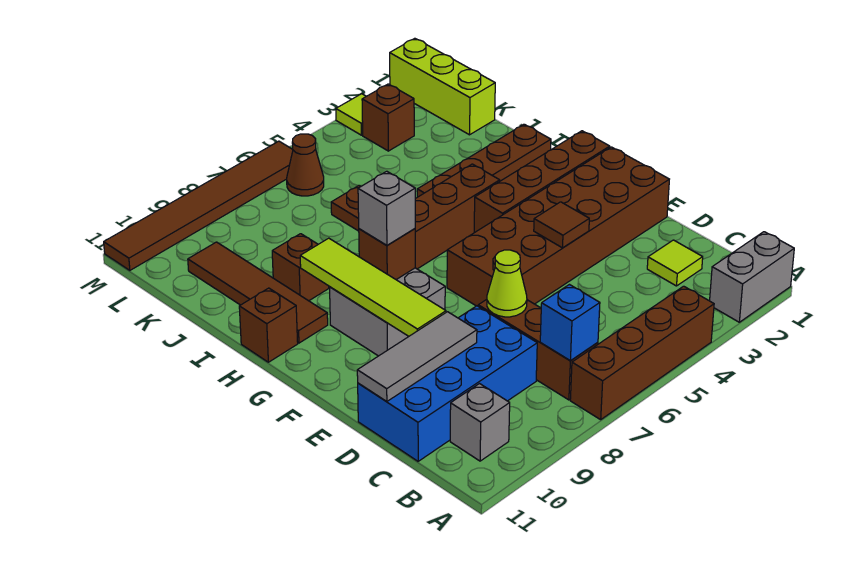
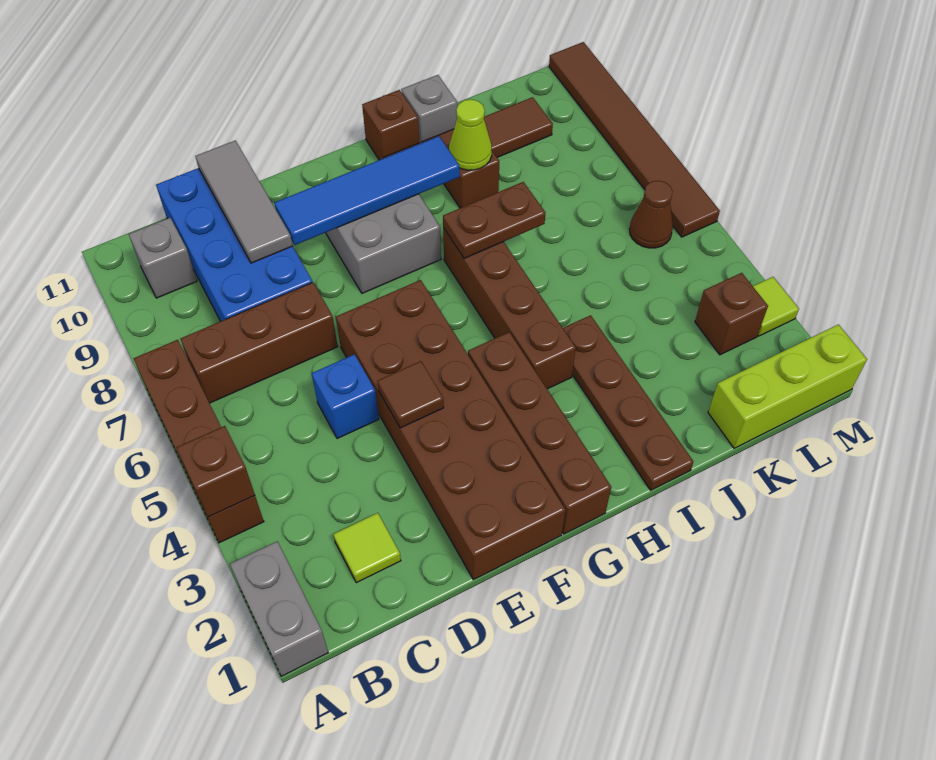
blue 1x1 brick [540,285,600,361] -> blue 1x1 brick moved to [312,354,379,439]
lime 1x1 cone [487,250,527,317] -> lime 1x1 cone moved to [449,99,492,170]
lime 1x4 tile [300,238,446,336] -> blue 1x4 tile [274,136,460,245]
brown 1x1 brick [359,229,415,280] -> brown 1x1 brick moved to [176,426,255,517]
grey 1x1 brick [358,171,415,245] -> grey 1x1 brick moved to [401,75,457,143]

